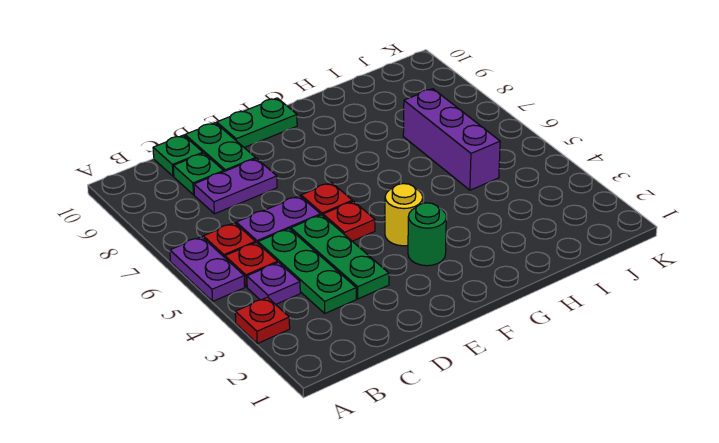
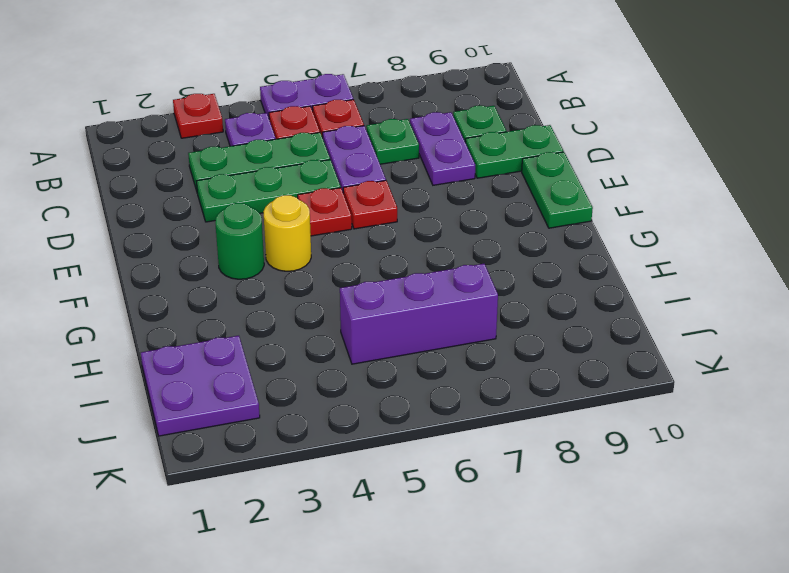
green 1x1 plate [153,135,203,176] -> green 1x1 plate moved to [366,119,419,164]
none -> purple 2x2 plate [141,336,260,436]

